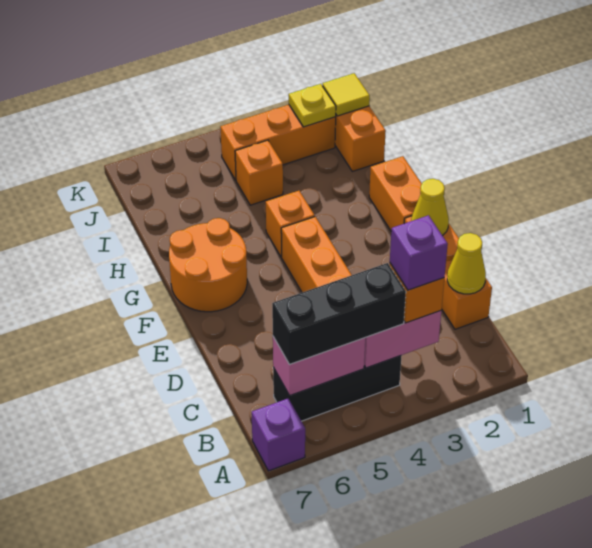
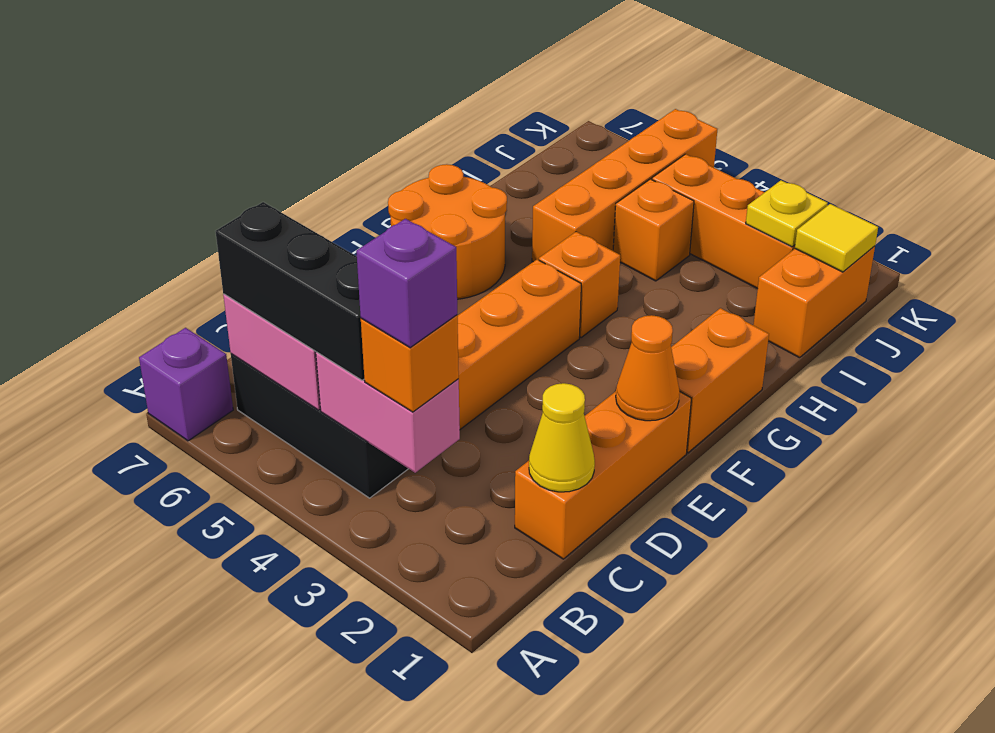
yellow 1x1 cone [411,179,449,236] -> orange 1x1 cone [616,315,680,421]
none -> orange 1x4 brick [532,109,717,262]

